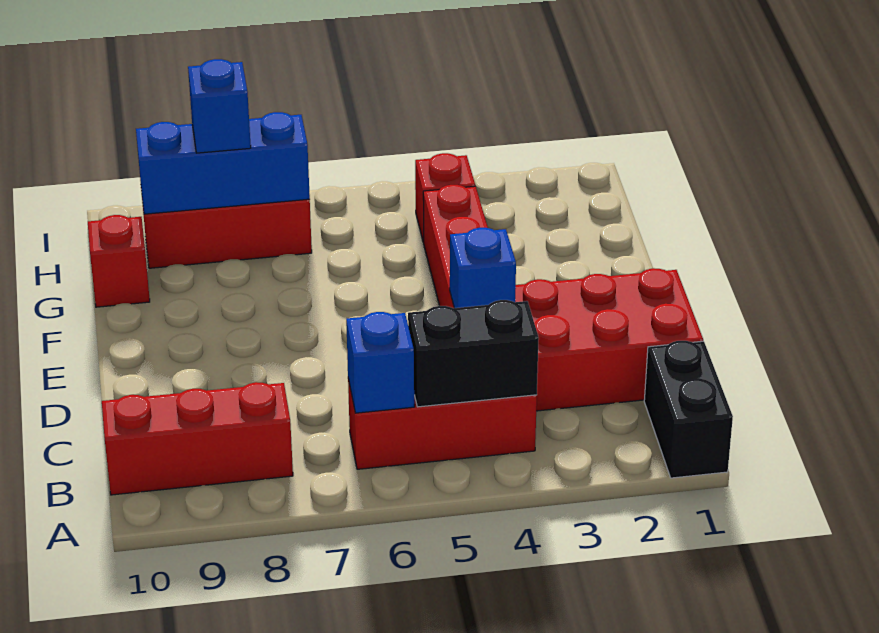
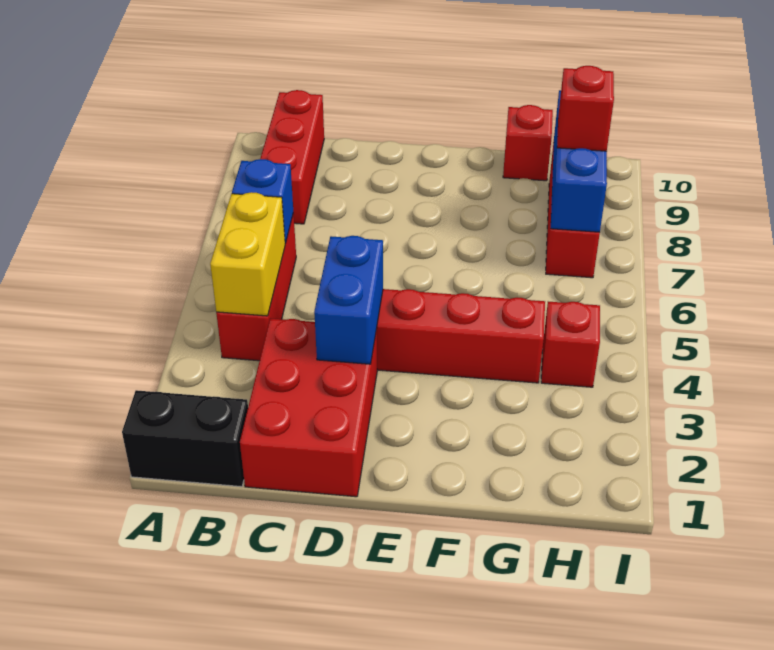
black 1x2 brick [408,300,539,407] -> yellow 1x2 brick [210,192,285,316]
blue 1x1 brick [450,228,516,308] -> blue 1x2 brick [314,236,383,364]
blue 1x1 brick [188,59,251,153] -> red 1x1 brick [557,66,614,151]

